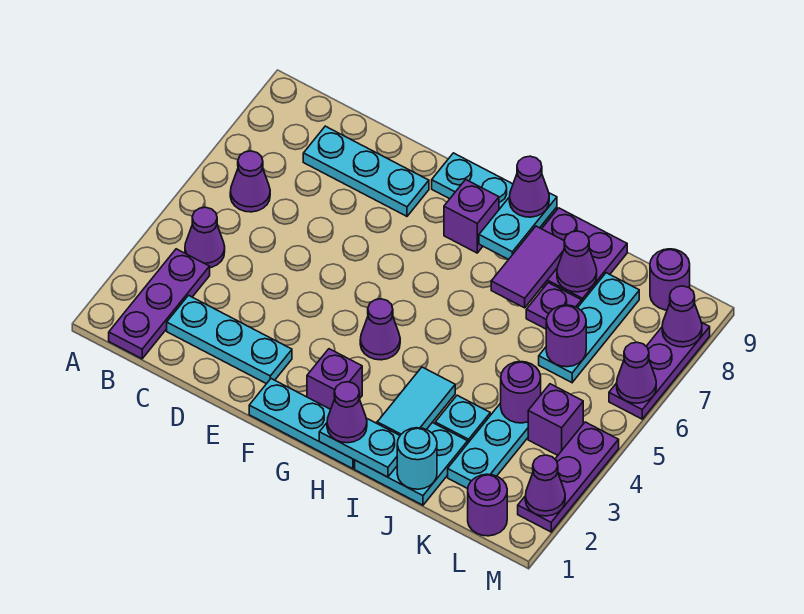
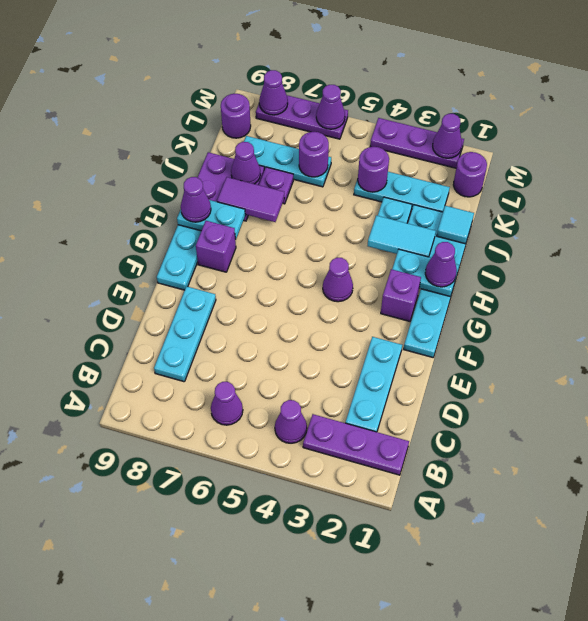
cyan 1x2 plate [319,418,400,477] -> cyan 1x2 plate turned to [392,249,459,297]
cyan 1x1 round brick [397,428,437,489] -> cyan 1x1 tile [437,206,474,244]
purple 1x1 brick [528,384,583,455] -> none

